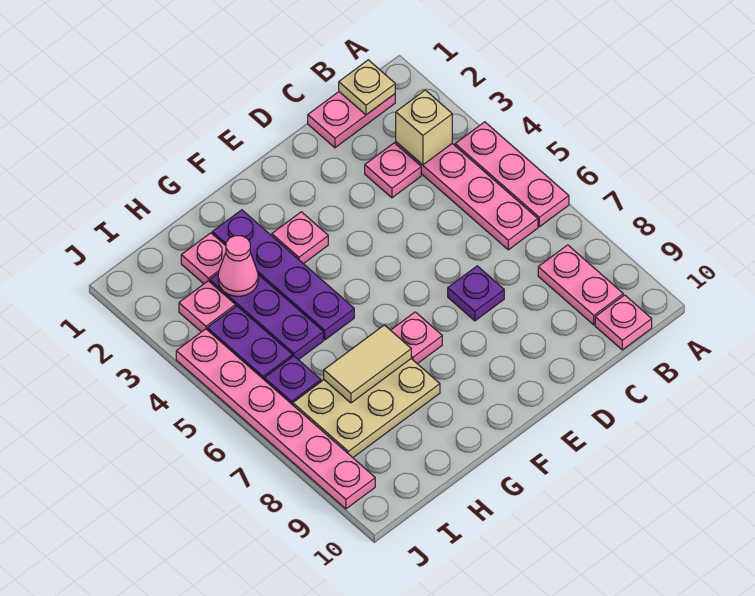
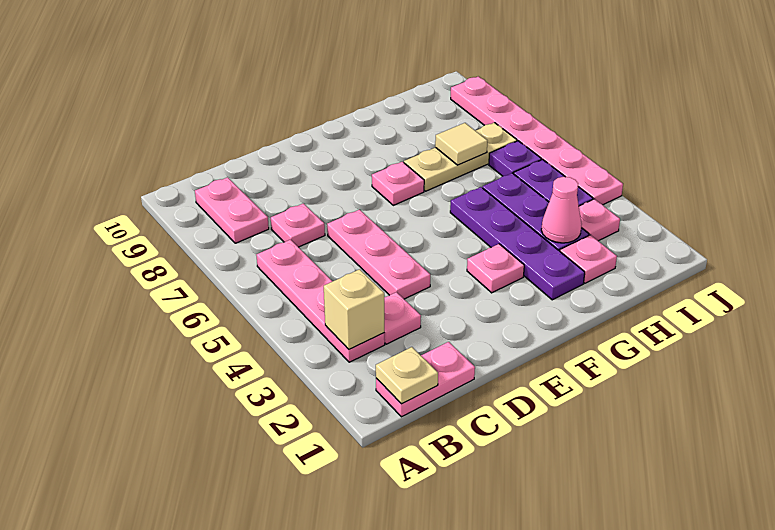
pink 1x3 plate [455,122,569,227] -> pink 1x3 plate moved to [327,210,430,299]
pink 1x1 plate [595,295,652,350] -> pink 1x1 plate moved to [271,203,325,247]
purple 1x1 plate [448,266,504,321] -> none
tan 2x3 plate [293,359,440,457] -> tan 1x3 plate [404,123,517,191]
tan 1x2 tile [324,325,411,403] -> tan 1x1 tile [435,123,488,165]

